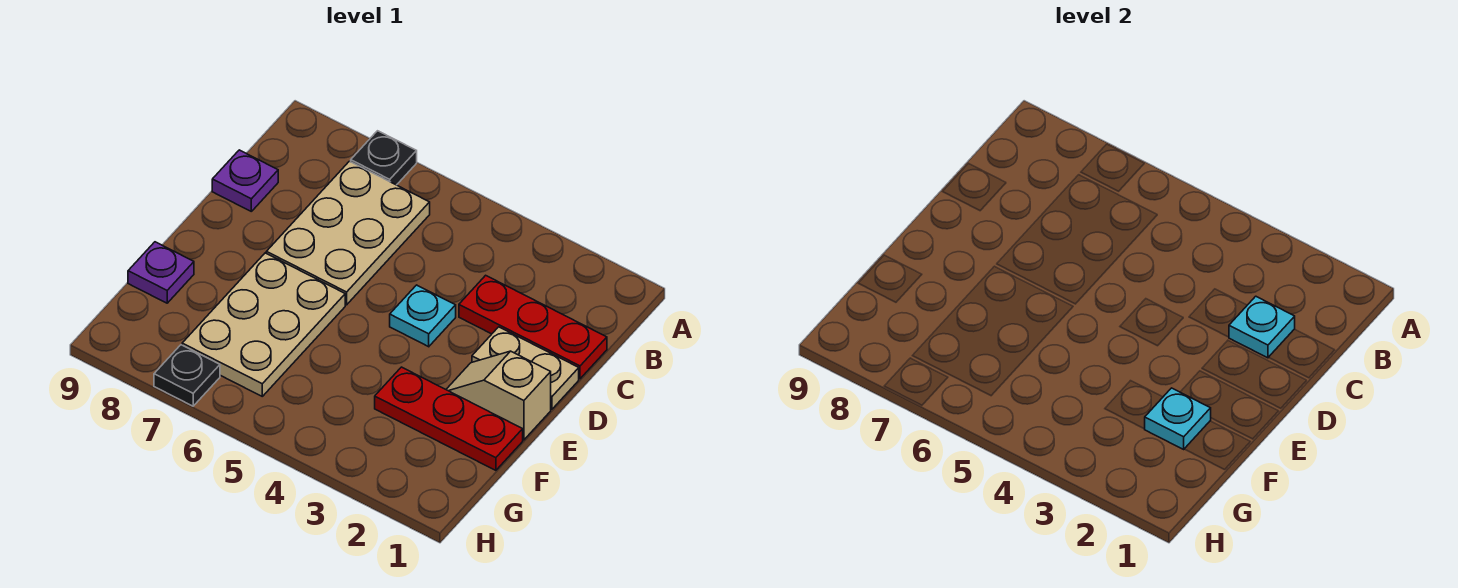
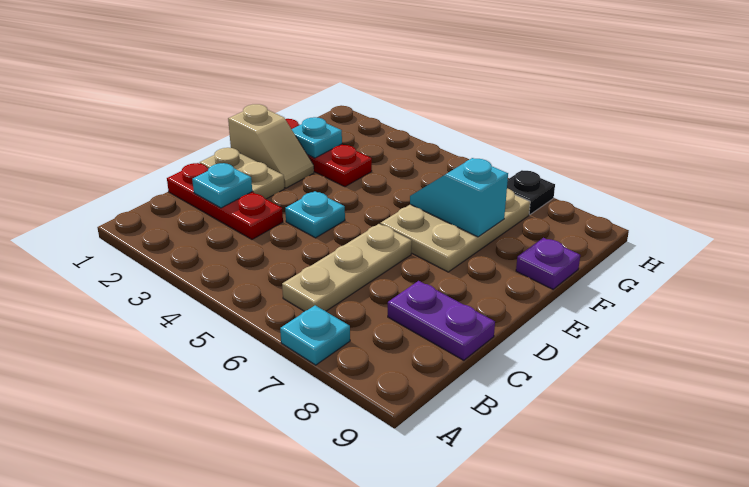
black 1x1 plate [351,131,417,185] -> cyan 1x1 plate [280,305,350,365]
tan 2x3 plate [266,161,430,305] -> tan 1x3 plate [282,224,412,311]
purple 1x1 plate [212,150,278,211] -> purple 1x2 plate [388,281,495,360]
none -> cyan 1x2 slope [410,158,508,237]

